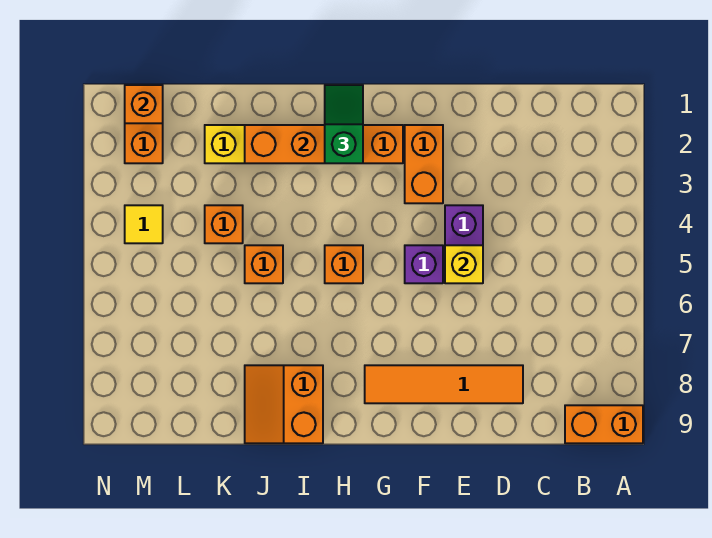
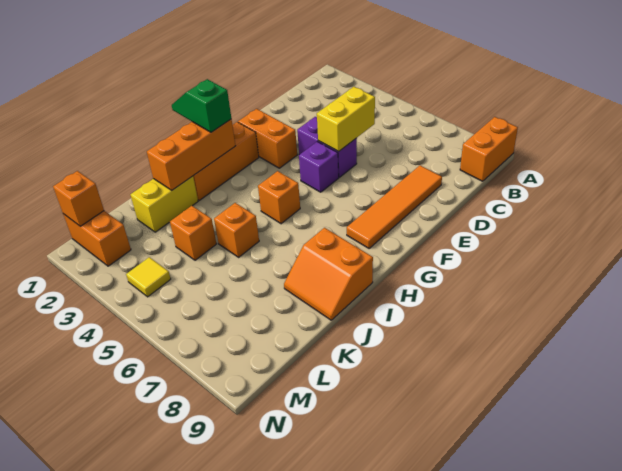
yellow 1x1 brick [445,245,483,283] -> yellow 1x2 brick [317,87,375,151]

